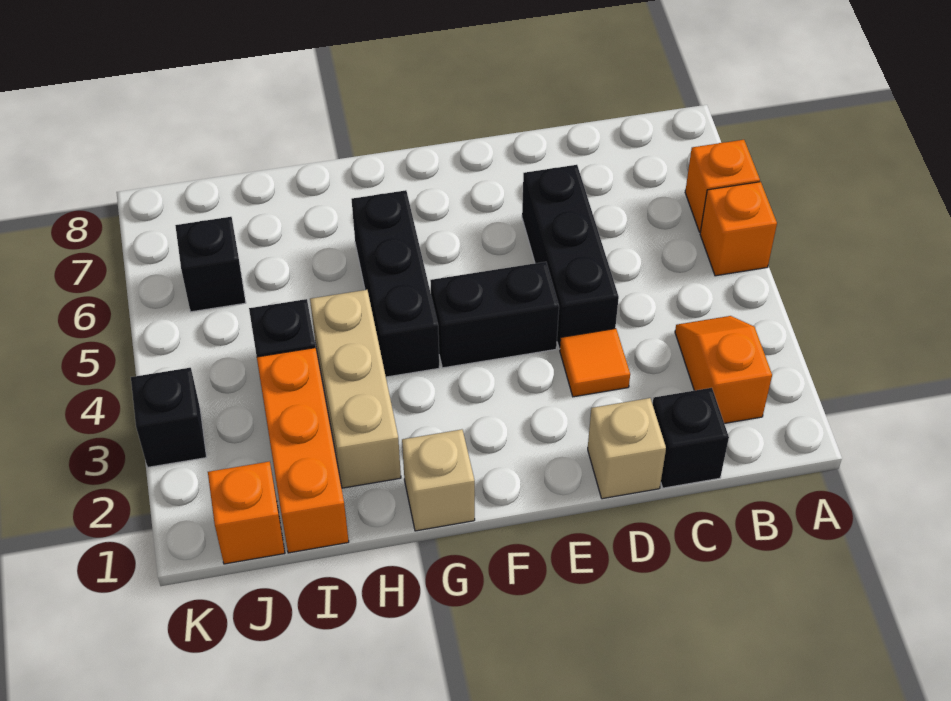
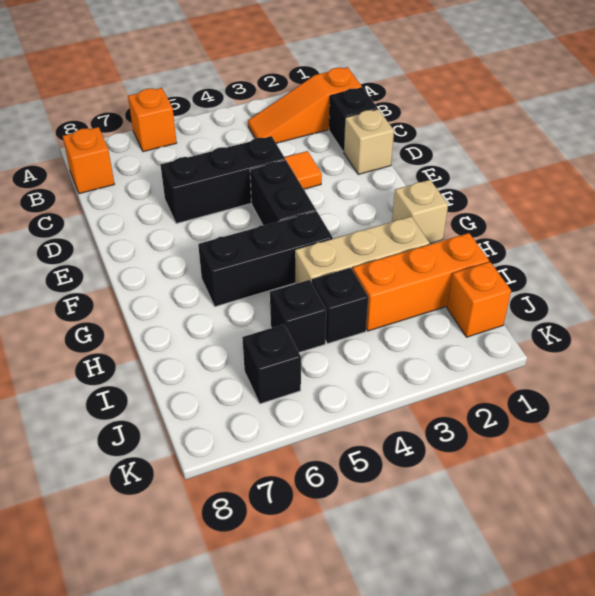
orange 1x1 brick [700,182,777,276] -> orange 1x1 brick moved to [63,127,114,194]
orange 1x2 slope [675,316,772,424] -> orange 1x3 slope [248,67,362,143]
black 1x1 brick [131,368,206,467] -> black 1x1 brick moved to [270,280,326,353]

